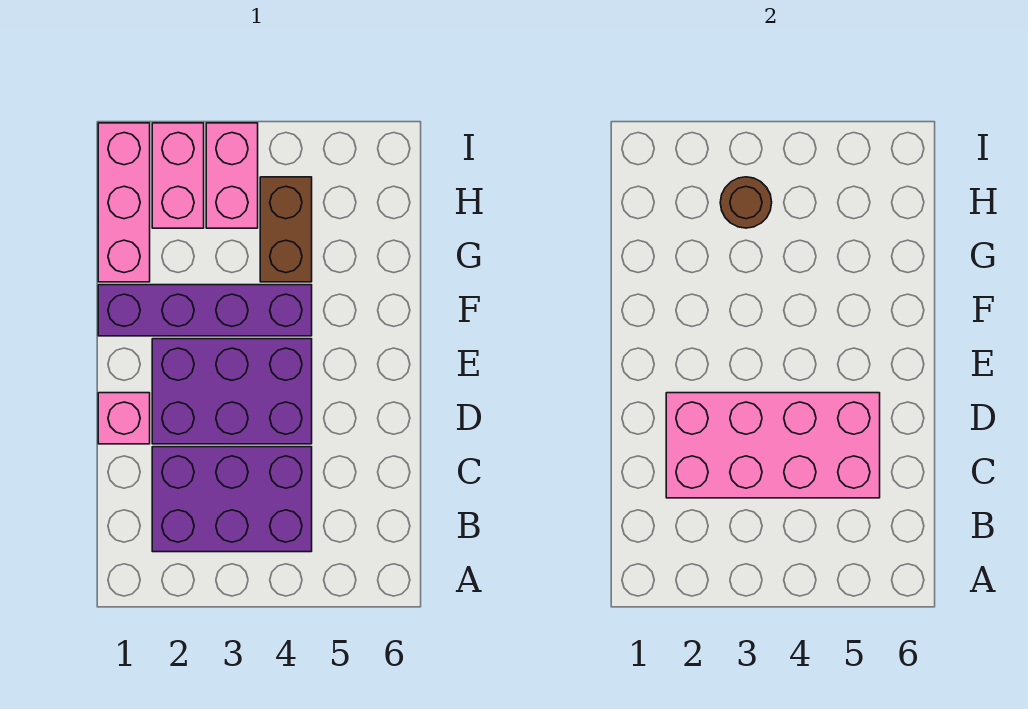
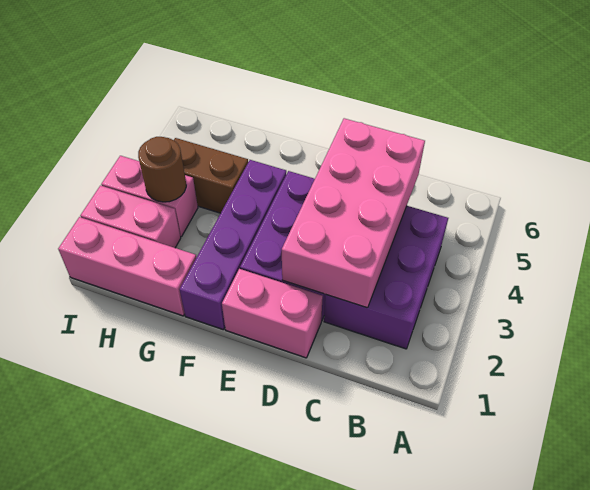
pink 1x1 brick [98,393,150,444] -> pink 1x2 brick [222,269,323,358]

